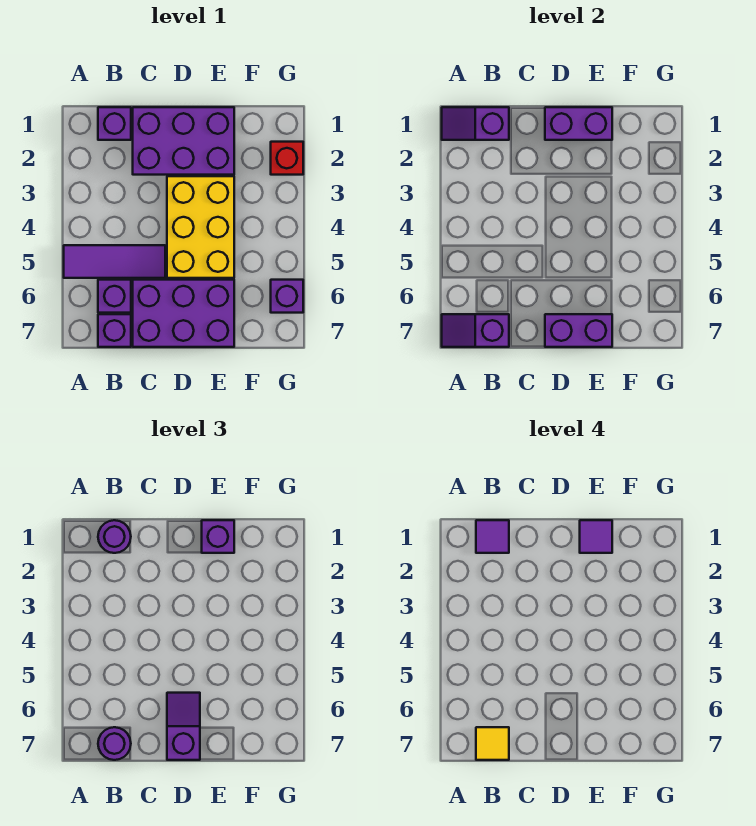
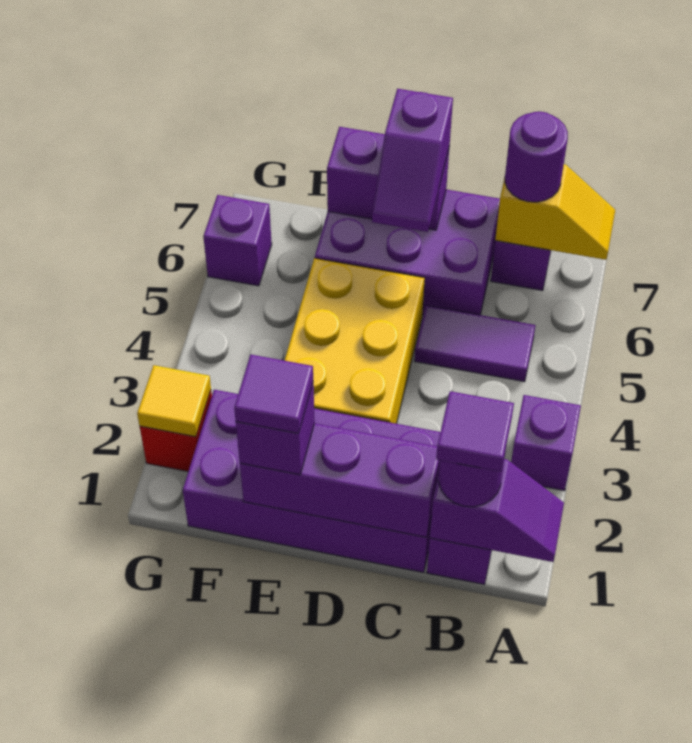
purple 1x3 tile [64,245,165,278] -> purple 1x2 tile [414,305,535,382]
purple 1x2 slope [442,314,509,347] -> yellow 1x2 slope [495,164,615,260]
purple 1x1 brick [98,280,131,313] -> purple 1x1 brick moved to [511,395,581,491]
yellow 1x1 tile [476,727,509,760] -> yellow 1x1 tile moved to [137,365,211,437]
purple 2x3 brick [133,107,234,175] -> purple 2x4 brick [183,390,440,572]
purple 1x2 brick [545,107,612,140] -> purple 1x3 brick [240,423,440,537]

